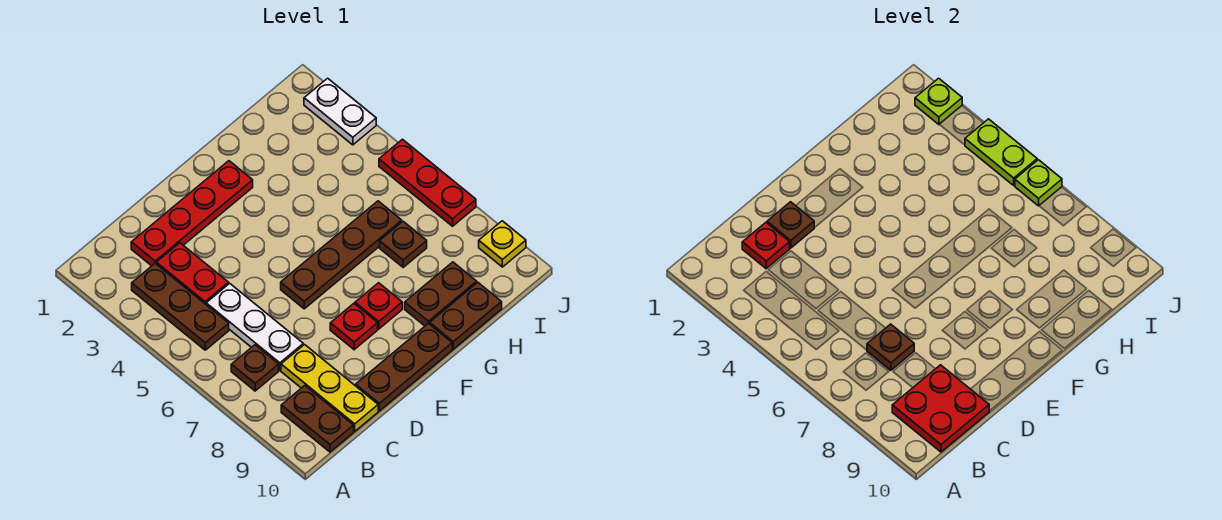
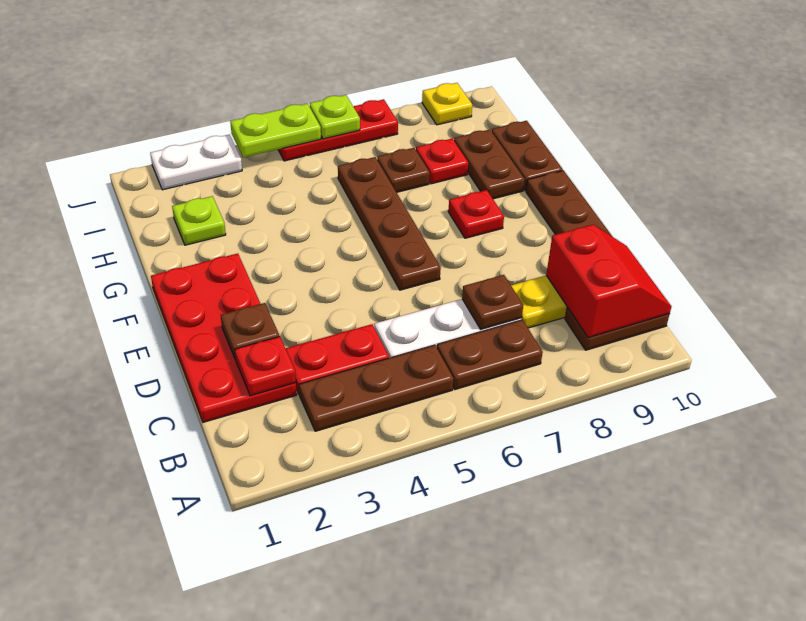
brown 1x1 plate [231,345,279,391] -> brown 1x2 plate [437,320,543,390]
red 2x2 plate [892,365,989,452] -> red 2x2 slope [546,225,672,338]
red 1x4 plate [131,161,253,266] -> red 2x4 plate [151,253,297,422]
red 1x1 plate [330,304,378,350] -> red 1x1 plate moved to [416,139,468,184]
lime 1x1 plate [915,78,962,124] -> lime 1x1 plate moved to [172,196,226,245]

